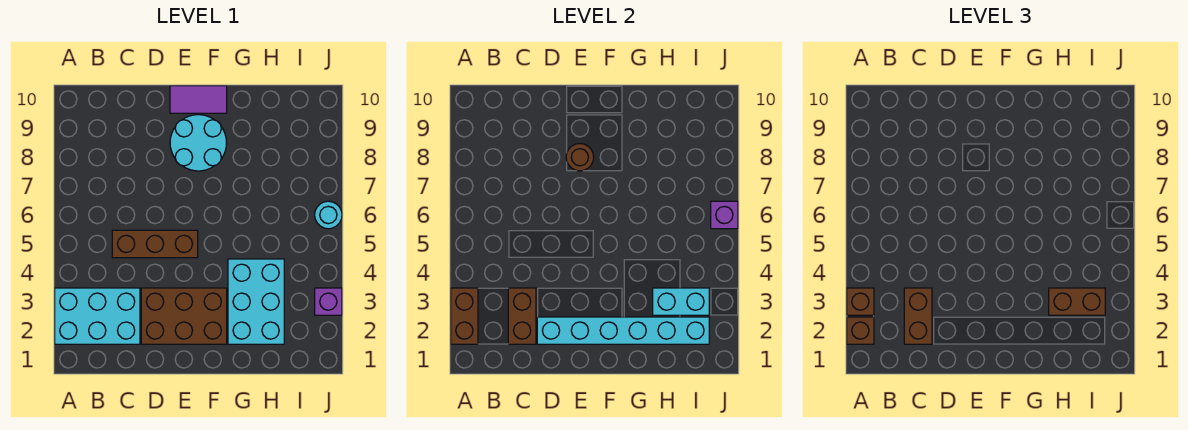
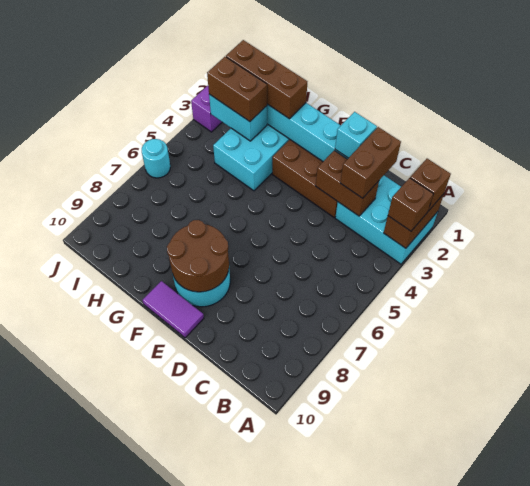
brown 1x2 brick [508,288,536,344] -> brown 1x2 brick turned to [316,151,379,216]
brown 1x3 brick [112,230,198,258] -> brown 1x3 brick moved to [226,40,307,119]
none -> cyan 1x1 brick [335,112,377,158]
brown 1x1 round brick [566,144,594,171] -> brown 2x2 round brick [167,220,229,292]
purple 1x1 brick [711,201,738,229] -> none

